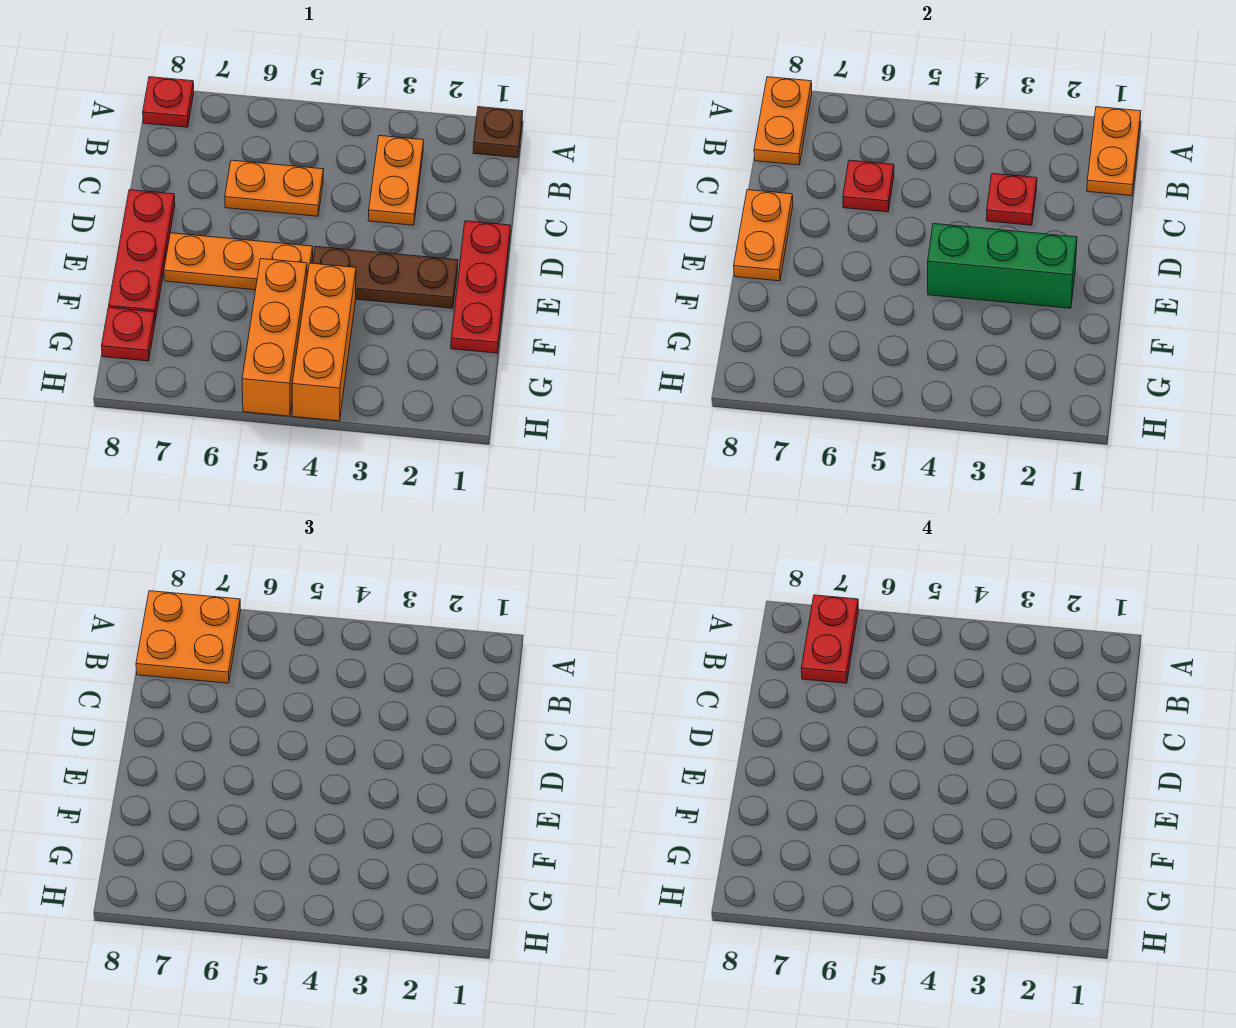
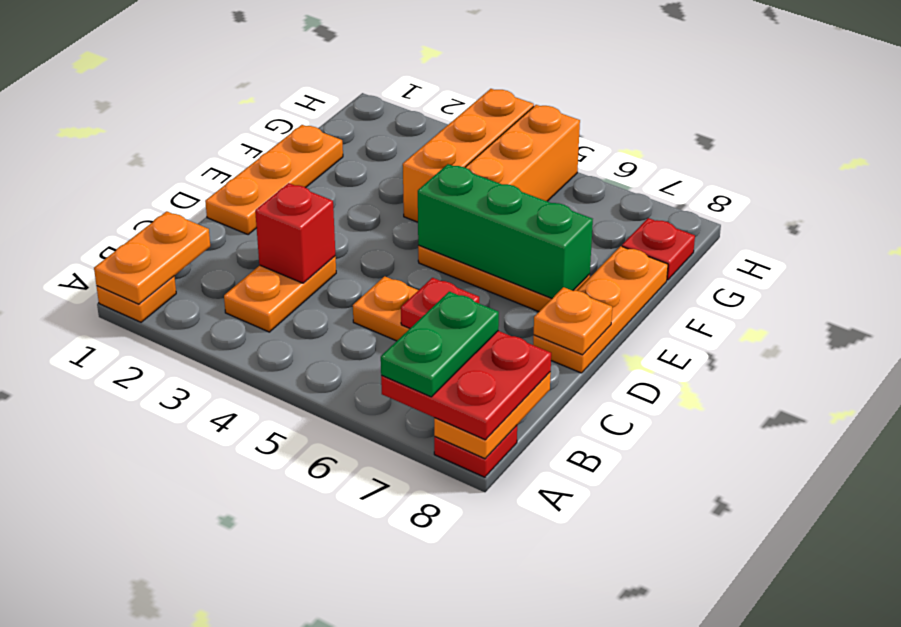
brown 1x1 plate [473,107,523,158] -> orange 1x1 plate [97,276,176,322]
orange 2x2 plate [136,591,240,683] -> red 2x2 plate [381,331,551,440]
red 1x2 plate [801,595,858,683] -> green 1x2 plate [381,292,499,397]
red 1x1 plate [986,174,1037,225] -> red 1x1 brick [255,183,335,283]
red 1x3 plate [451,221,511,353] -> orange 1x3 plate [205,125,343,235]
red 1x3 plate [109,190,175,320] -> orange 1x3 plate [533,246,668,373]
orange 1x2 plate [734,190,793,281] -> orange 1x1 plate [534,287,612,355]
brown 1x3 plate [313,246,458,308] -> none
green 1x3 brick [928,224,1077,308] -> green 1x3 brick moved to [418,164,593,298]

